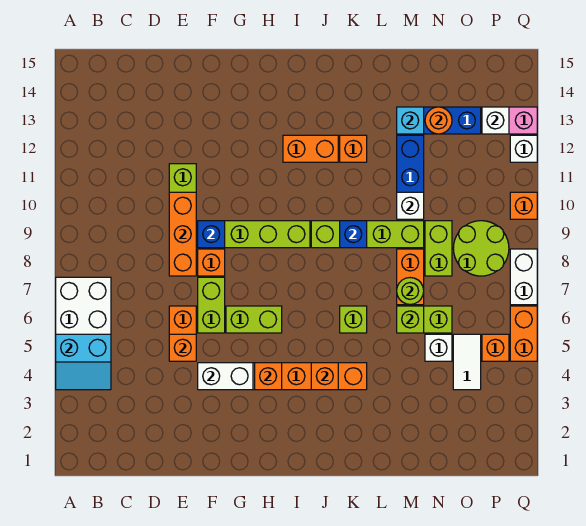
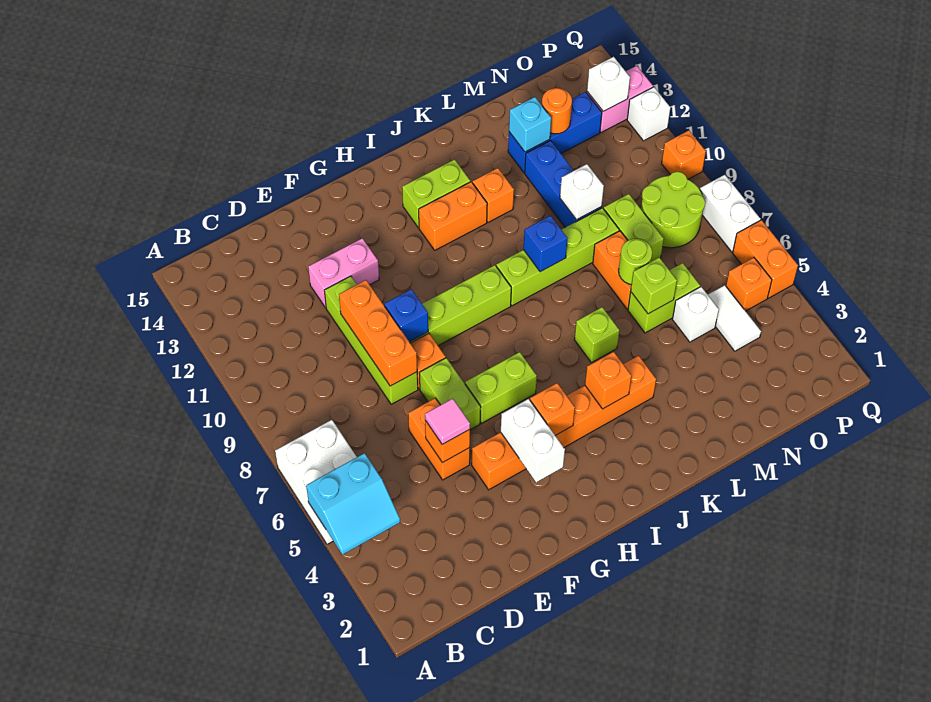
none -> pink 1x1 tile [425,399,470,444]
none -> pink 1x2 brick [308,238,379,308]
white 1x2 brick [198,363,253,390] -> white 1x2 brick turned to [501,399,565,482]
none -> lime 1x2 brick [402,159,470,228]

